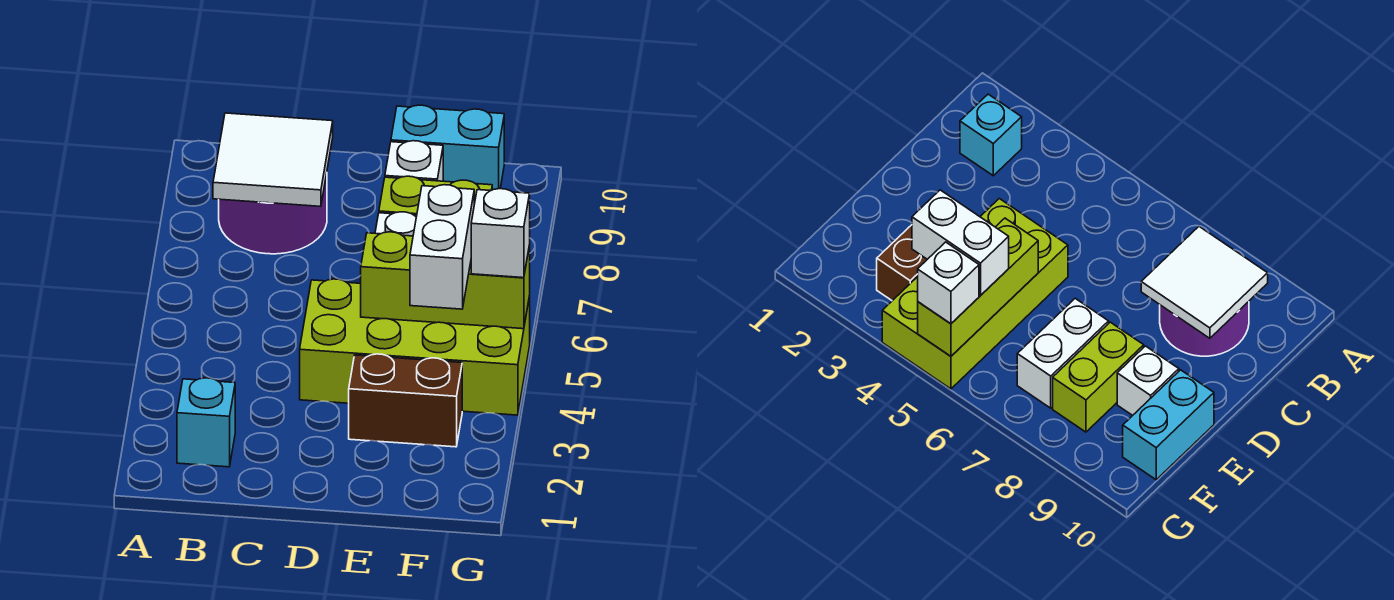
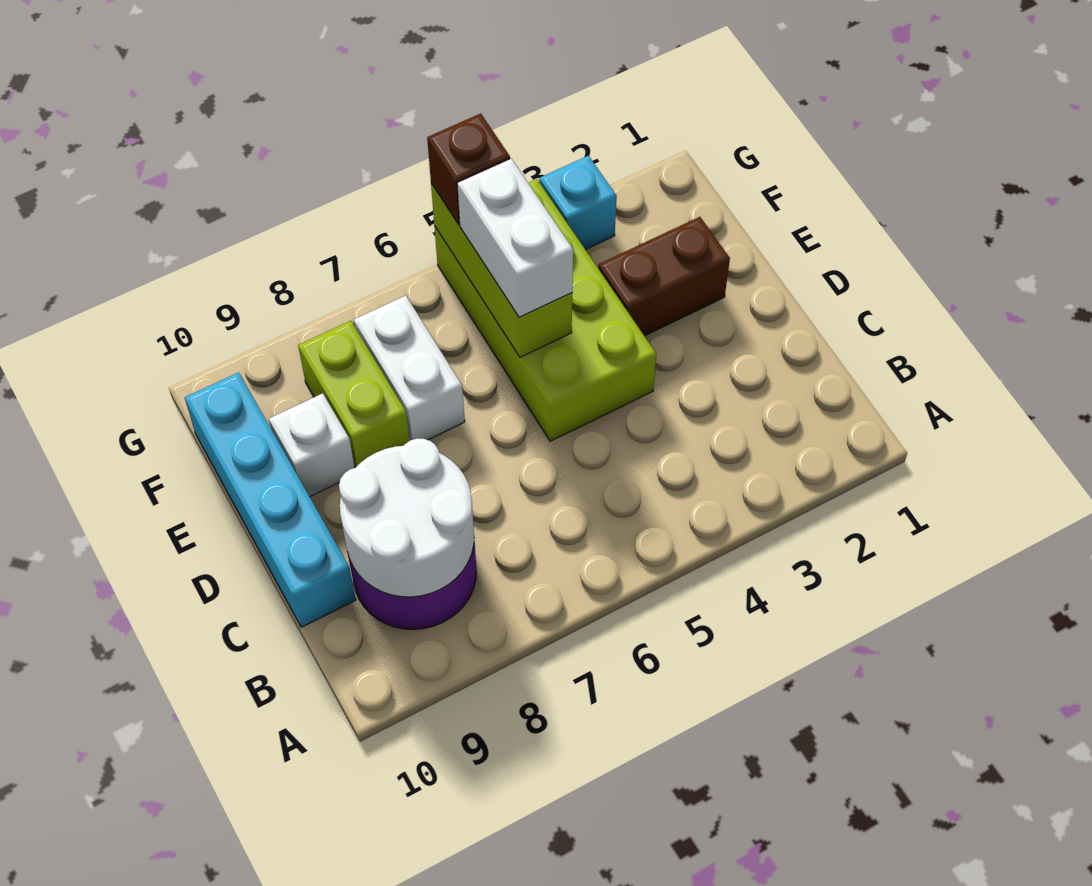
cyan 1x1 brick [177,378,235,467] -> cyan 1x1 brick moved to [539,156,617,250]
white 2x2 tile [213,113,333,206] -> white 2x2 round brick [339,439,474,597]
brown 1x2 brick [349,354,462,447] -> brown 1x2 brick turned to [598,217,730,336]
cyan 1x2 brick [391,105,504,190] -> cyan 1x4 brick [185,373,356,627]
white 1x2 brick [410,185,474,309] -> white 1x2 brick turned to [457,159,573,317]
white 1x1 brick [471,189,530,278] -> brown 1x1 brick [427,113,510,224]

